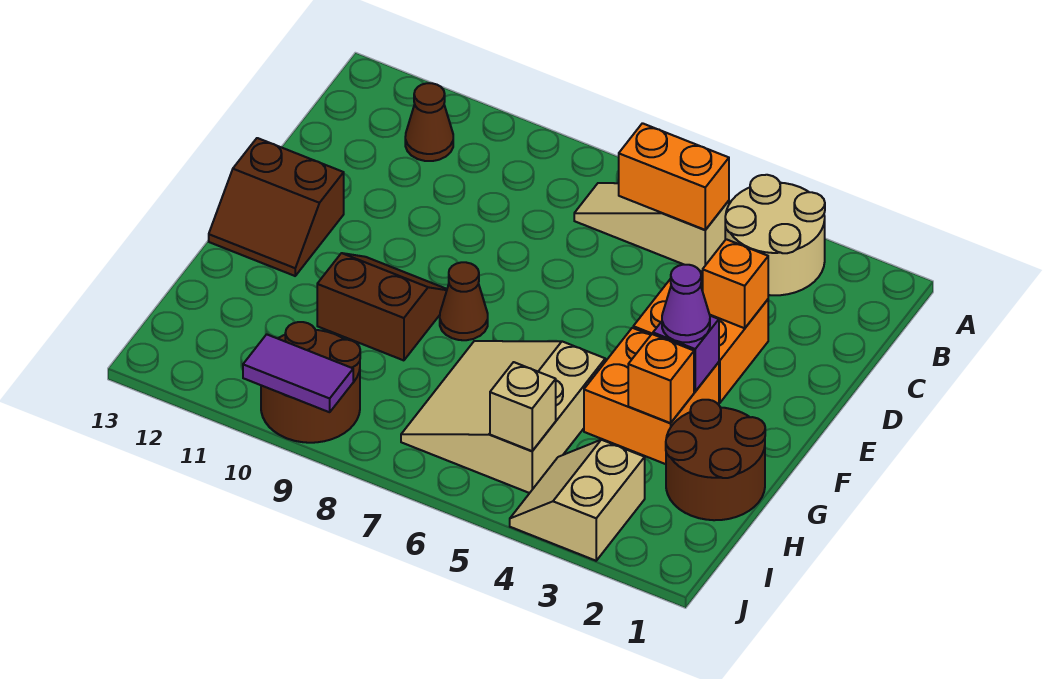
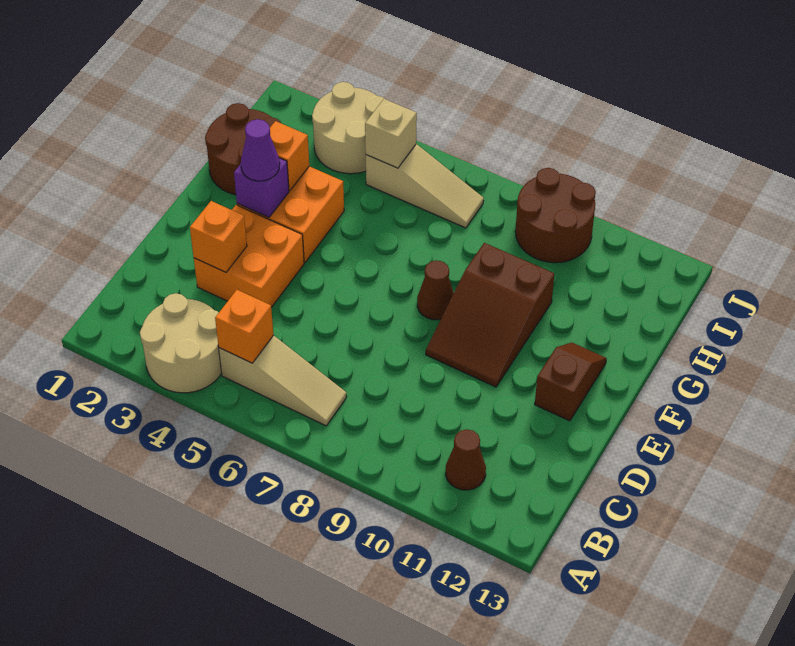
orange 1x2 brick [619,123,729,230] -> orange 1x1 brick [215,290,273,363]
brown 2x2 slope [209,138,344,276] -> brown 1x2 slope [535,342,607,421]
brown 2x2 slope [317,253,447,360] -> brown 2x3 slope [426,243,554,387]
tan 3x3 slope [401,341,605,493] -> tan 1x3 slope [366,144,484,228]
tan 2x2 slope [510,440,645,561] -> tan 2x2 round brick [312,82,385,174]
purple 1x2 tile [243,334,353,412] -> none

